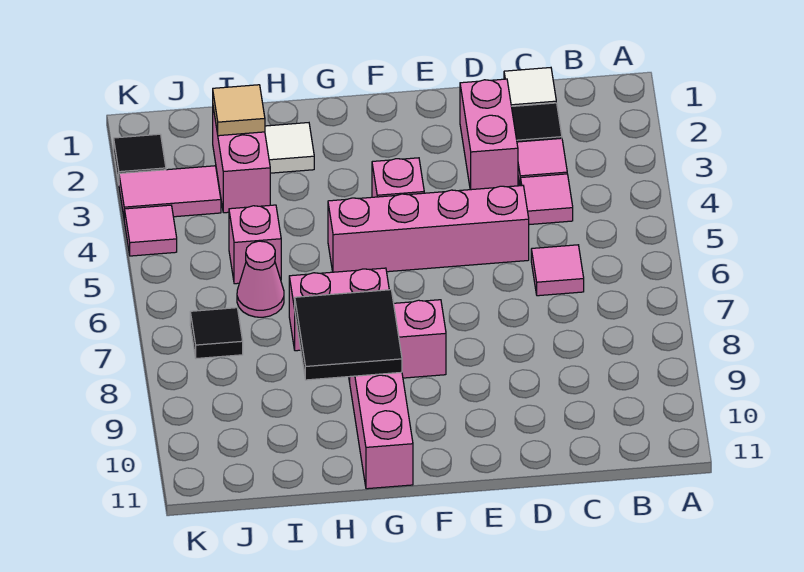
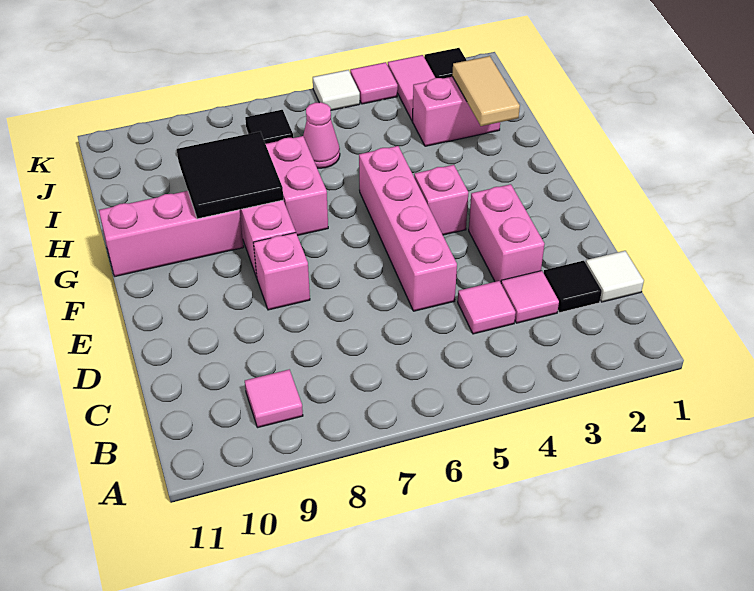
pink 1x1 tile [531,245,584,296] -> pink 1x1 tile moved to [245,369,303,428]
pink 1x2 brick [460,79,518,190] -> pink 1x2 brick turned to [469,184,544,283]
white 1x1 tile [265,123,314,173] -> white 1x1 tile moved to [313,70,360,110]
tan 1x1 tile [213,85,265,136] -> tan 1x2 tile [452,56,520,126]
pink 1x1 brick [229,205,281,284] -> pink 1x1 brick moved to [253,233,310,310]

